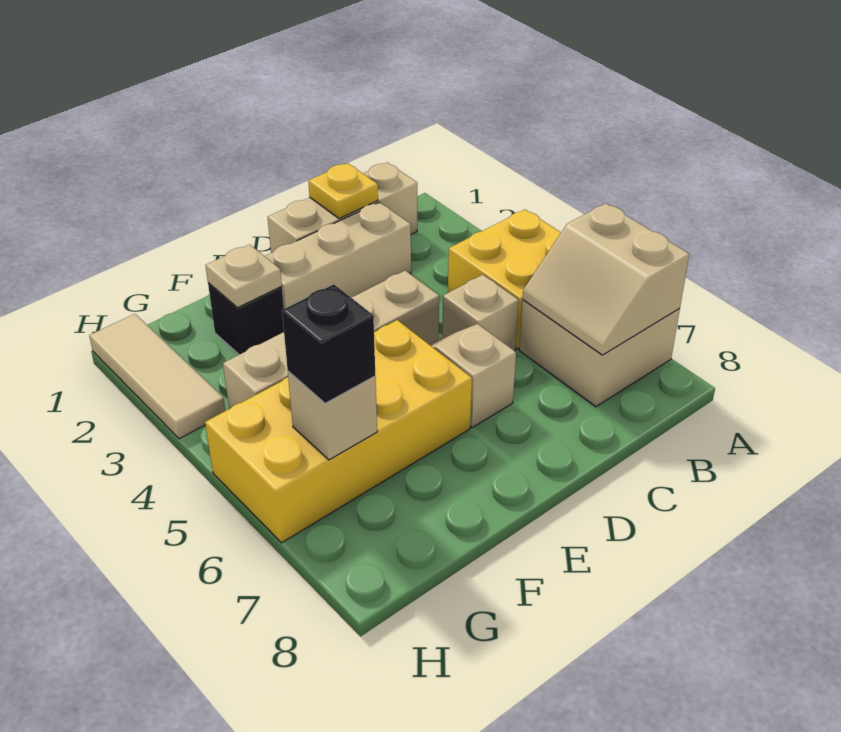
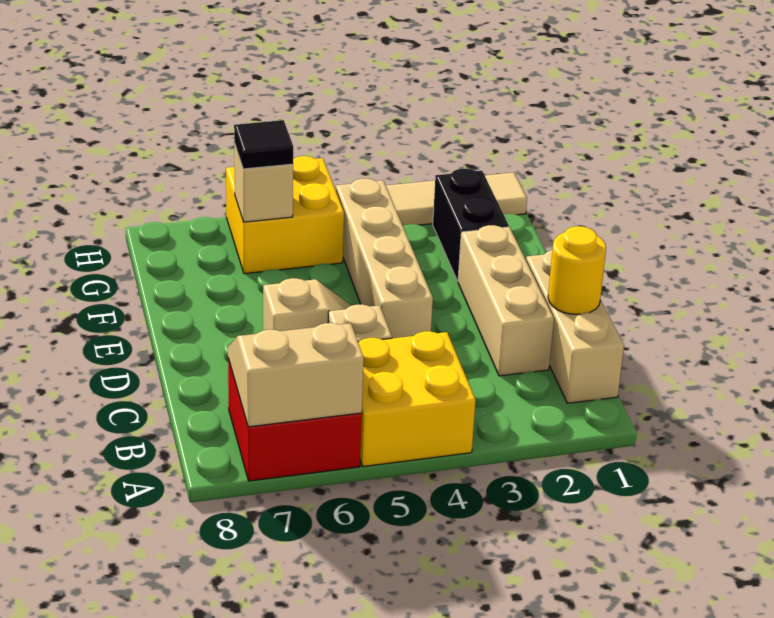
tan 2x2 brick [519,300,680,407] -> red 2x2 brick [228,359,362,481]
yellow 1x1 plate [308,163,378,219] -> yellow 1x1 round brick [548,226,606,314]
yellow 2x4 brick [205,320,472,543] -> yellow 2x2 brick [226,156,344,274]
black 1x1 brick [208,283,284,355] -> black 1x2 brick [433,169,509,281]
tan 1x1 plate [205,245,282,308] -> none
black 1x1 brick [282,284,375,403] -> black 1x1 tile [234,120,293,169]

